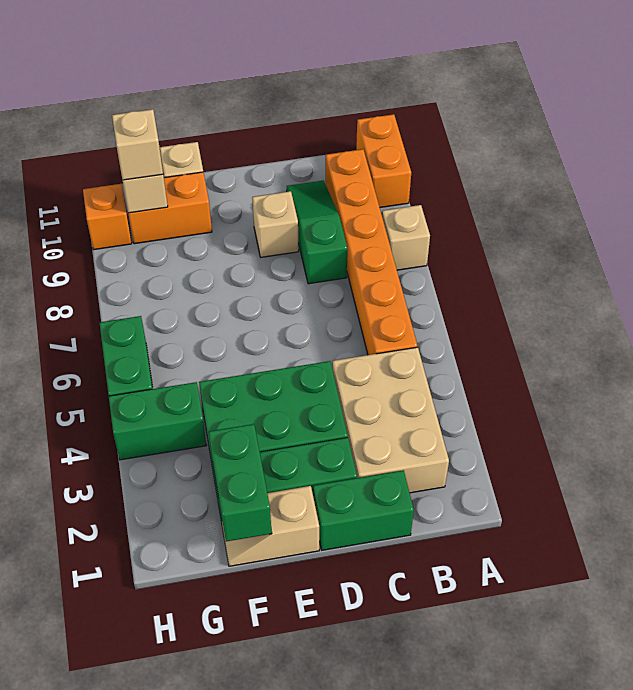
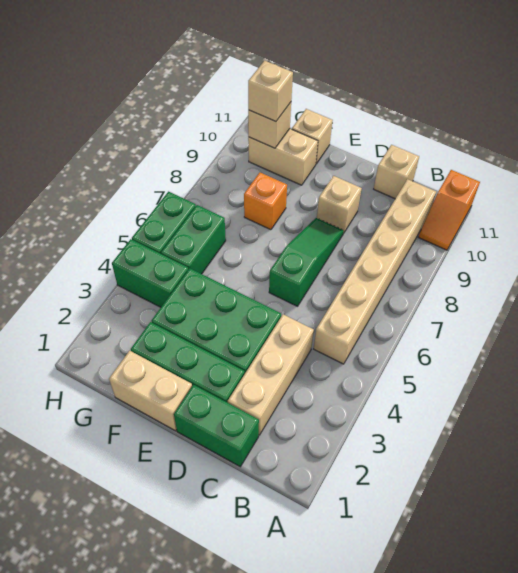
tan 1x1 brick [382,205,430,270] -> tan 1x1 brick moved to [374,145,419,199]
orange 1x2 brick [356,114,411,207] -> orange 1x2 slope [419,170,480,250]
tan 2x3 brick [332,347,449,493] -> tan 1x3 brick [228,314,314,435]
orange 1x6 brick [326,149,417,355] -> tan 1x6 brick [314,179,436,364]
green 1x3 slope [287,181,347,284] -> green 1x3 slope moved to [269,218,344,306]
tan 1x2 slope [222,486,319,566] -> tan 1x2 brick [109,351,192,431]
green 1x2 brick [209,424,272,542] -> green 1x2 brick moved to [161,205,226,274]
orange 1x2 brick [128,172,212,244] -> tan 1x2 brick [248,129,318,185]
orange 1x1 brick [83,184,132,250] -> orange 1x1 brick moved to [244,173,287,230]

